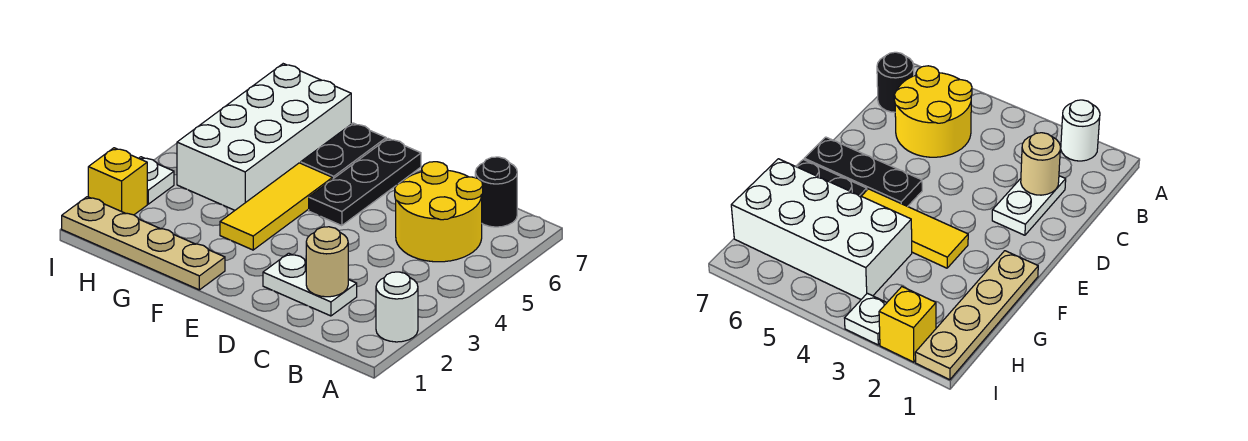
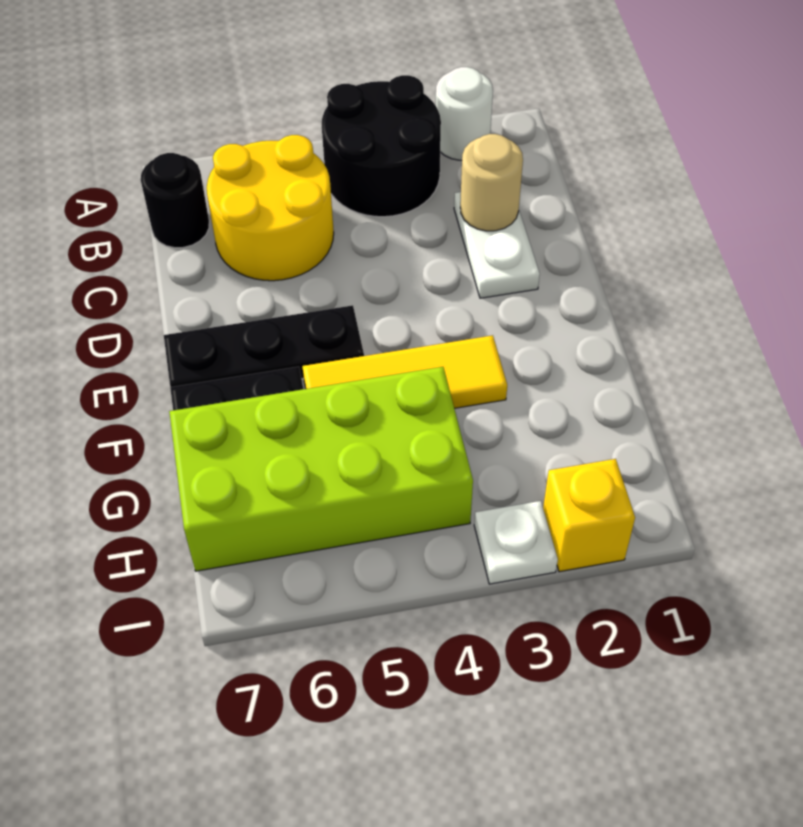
none -> black 2x2 round brick [322,75,441,217]
tan 1x4 plate [62,197,225,290] -> none
white 2x4 brick [177,64,351,210] -> lime 2x4 brick [169,367,473,571]

